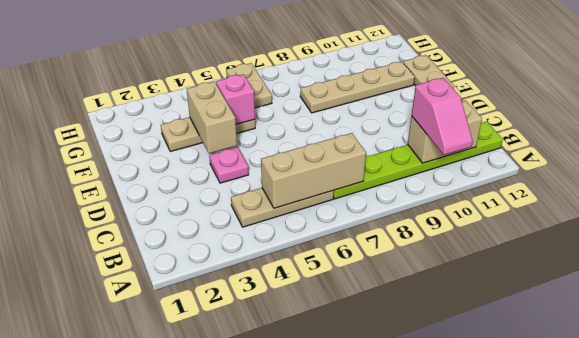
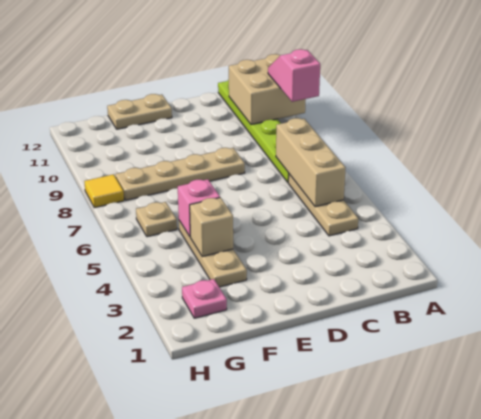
pink 1x2 slope [412,78,473,155] -> pink 1x2 slope turned to [268,49,320,102]
tan 1x2 brick [408,101,482,163] -> tan 2x2 brick [229,54,306,125]
pink 1x1 plate [209,147,249,183] -> pink 1x1 plate moved to [182,279,227,318]
tan 1x2 brick [187,82,237,154] -> tan 1x1 brick [190,198,233,257]
tan 1x4 plate [300,62,415,113] -> tan 1x4 plate turned to [115,148,245,200]
tan 1x2 plate [226,63,272,108] -> tan 1x1 plate [136,202,177,237]
none -> yellow 1x1 tile [84,174,124,208]

